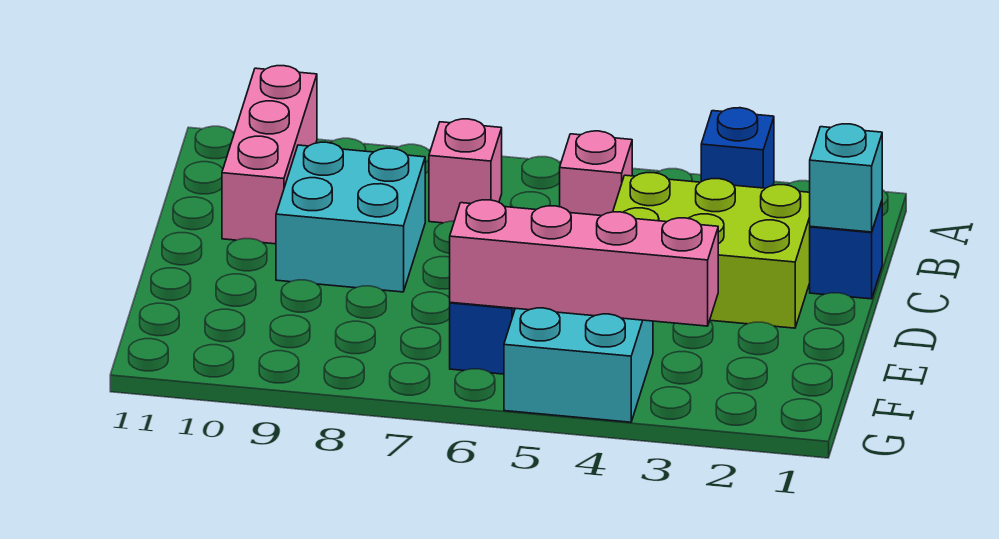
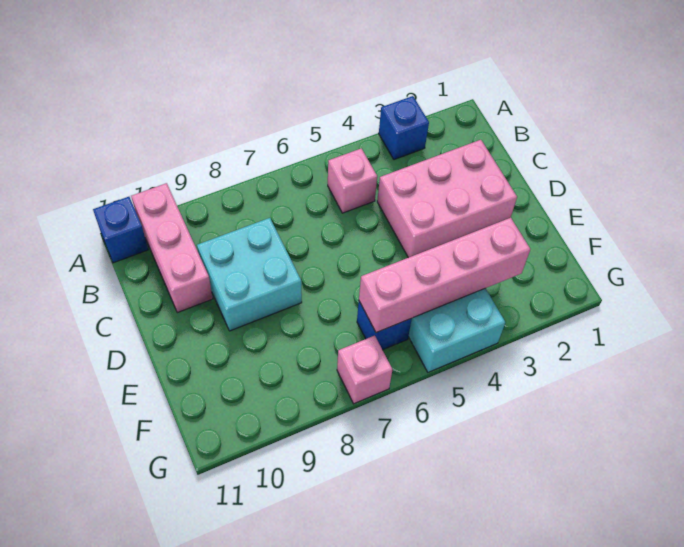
pink 1x1 brick [429,119,502,223] -> pink 1x1 brick moved to [337,336,392,404]
blue 1x1 brick [810,202,882,299] -> blue 1x1 brick moved to [93,197,148,263]
cyan 1x1 brick [810,124,882,232] -> none
lime 2x3 brick [613,173,810,328] -> pink 2x3 brick [377,140,517,258]

